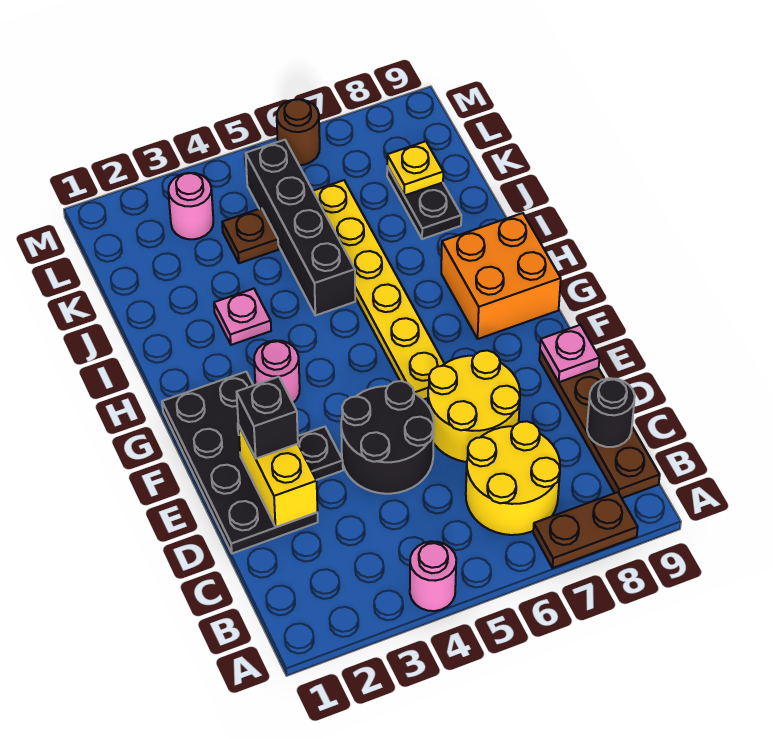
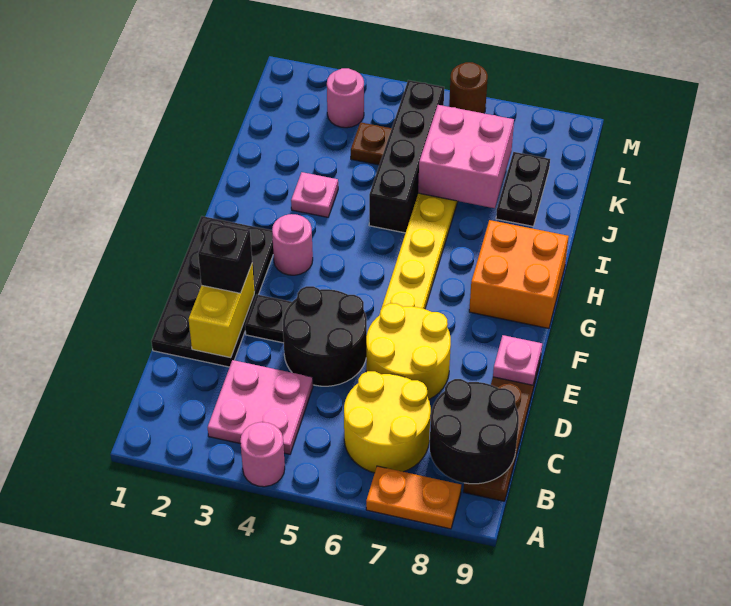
brown 1x2 plate [533,492,638,568] -> orange 1x2 plate [366,466,461,529]
none -> pink 2x2 plate [208,360,313,454]
black 1x1 round brick [587,378,635,447] -> black 2x2 round brick [430,379,519,484]
none -> pink 2x2 brick [418,105,514,208]
yellow 1x1 plate [387,141,443,196] -> none

